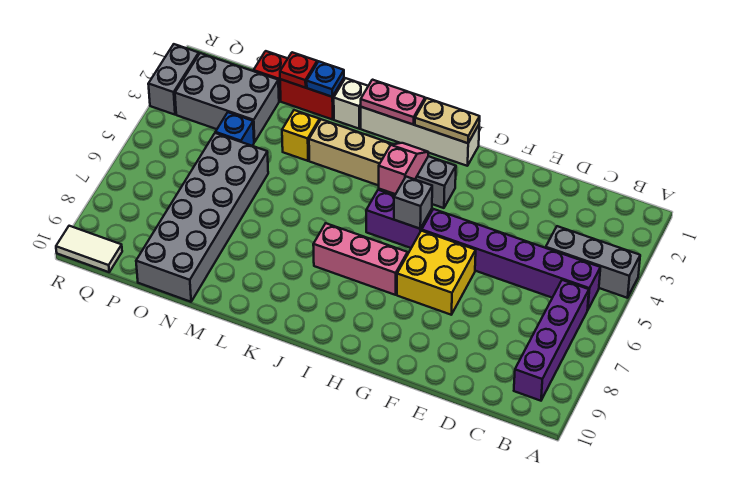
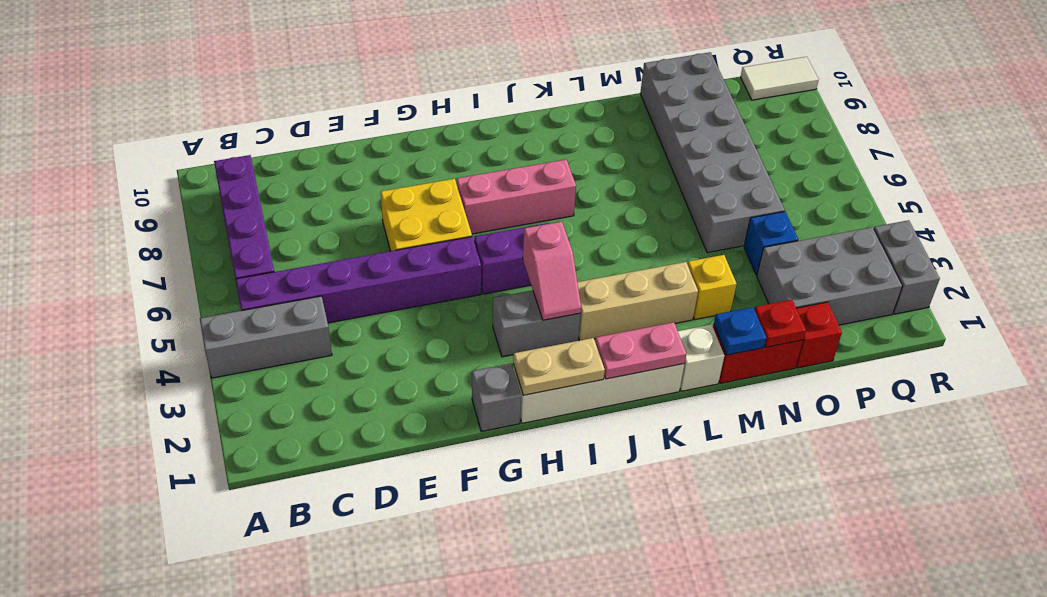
grey 1x1 brick [394,177,432,229] -> grey 1x1 brick moved to [472,364,521,432]

